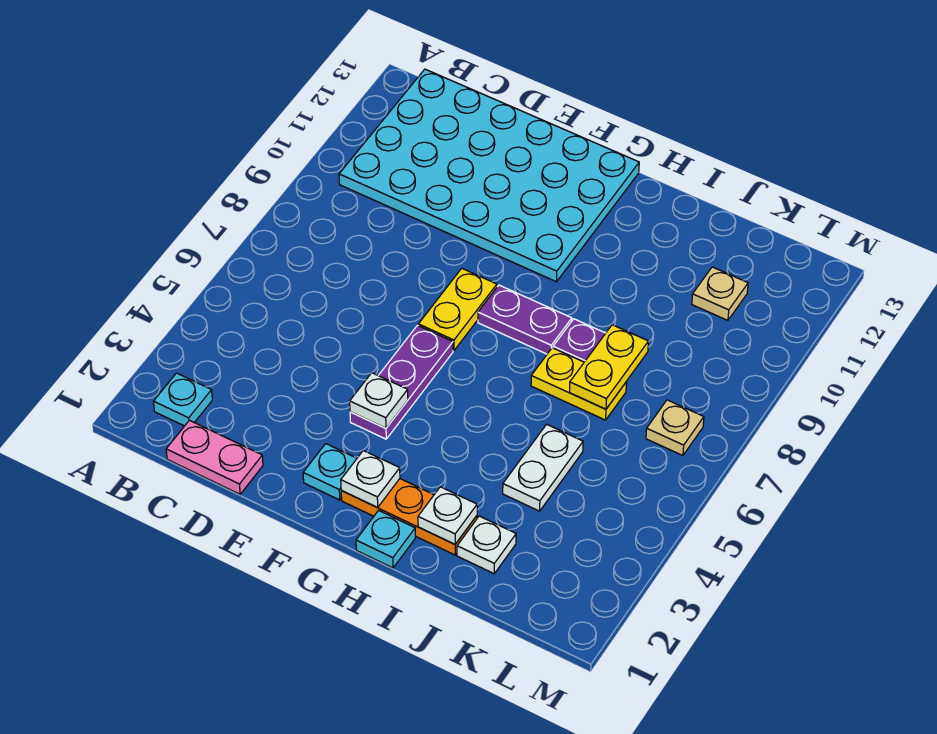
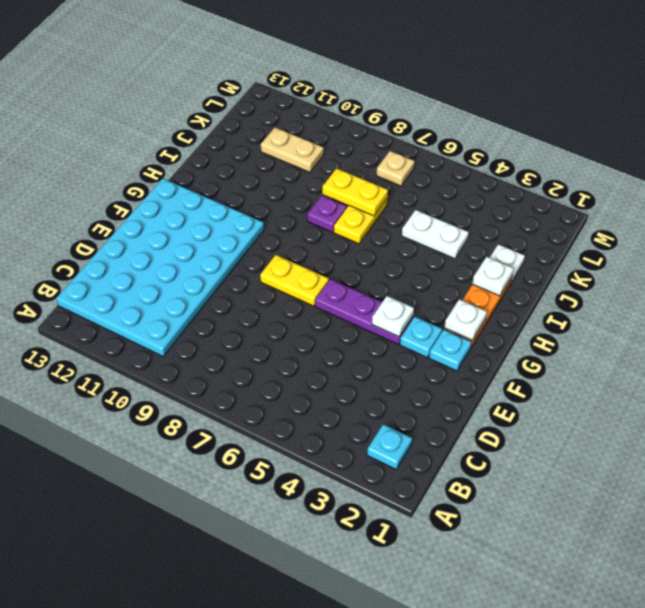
pink 1x2 plate [166,420,263,494] -> none
purple 1x2 plate [478,285,572,354] -> none
cyan 1x1 plate [356,510,415,568] -> cyan 1x1 plate moved to [400,317,442,358]
tan 1x1 plate [692,267,748,320] -> tan 1x2 plate [261,128,324,172]

